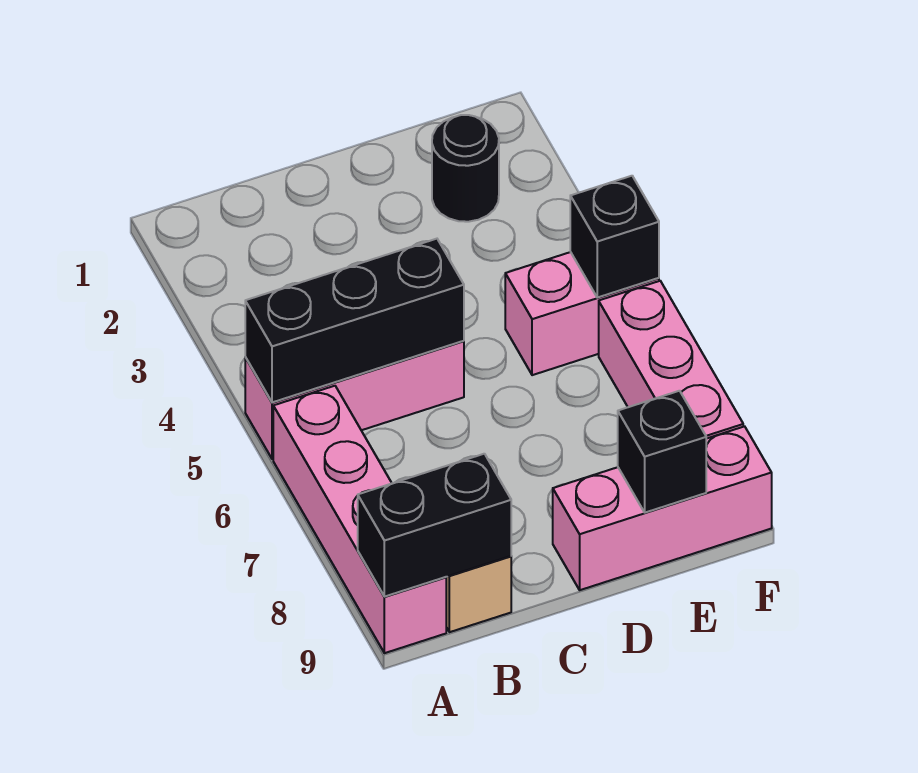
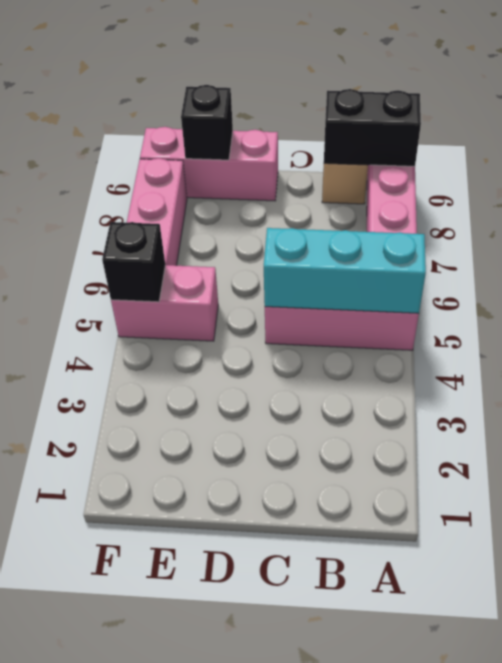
black 1x3 brick [245,239,464,402] -> cyan 1x3 brick [264,228,426,313]
black 1x1 round brick [432,115,499,222] -> none

